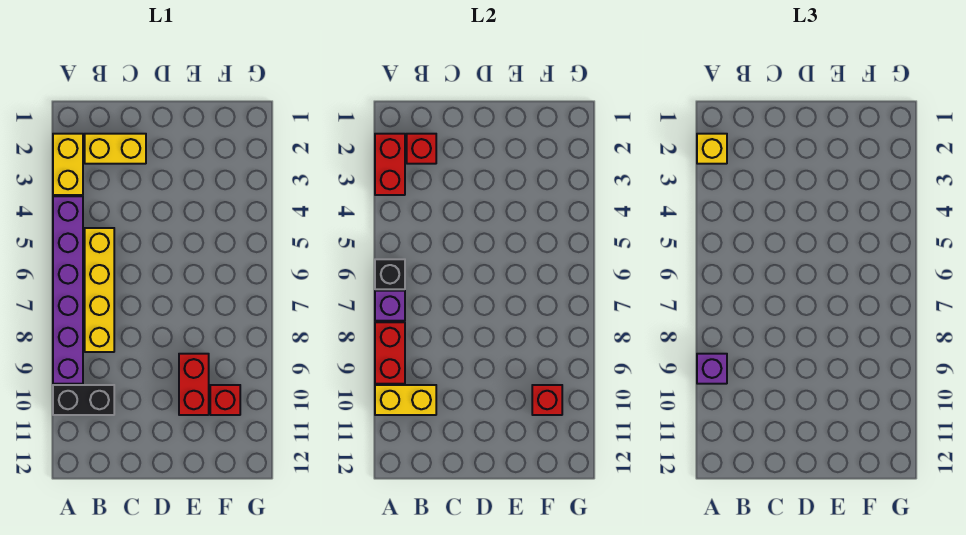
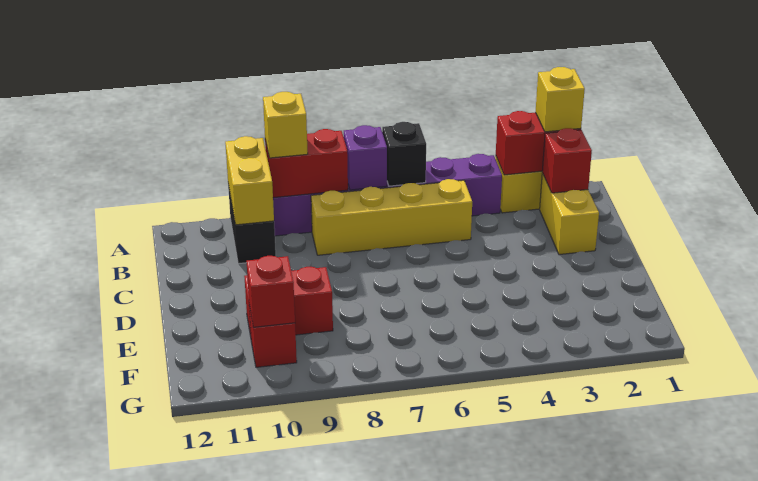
purple 1x1 brick [697,354,727,384] -> yellow 1x1 brick [263,92,308,158]

